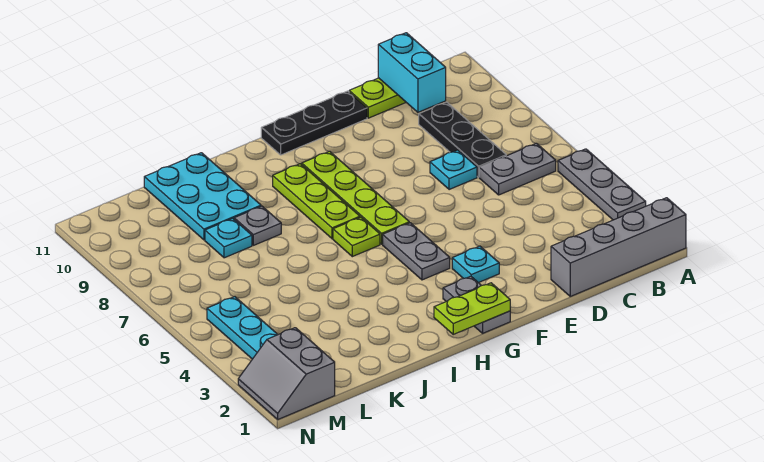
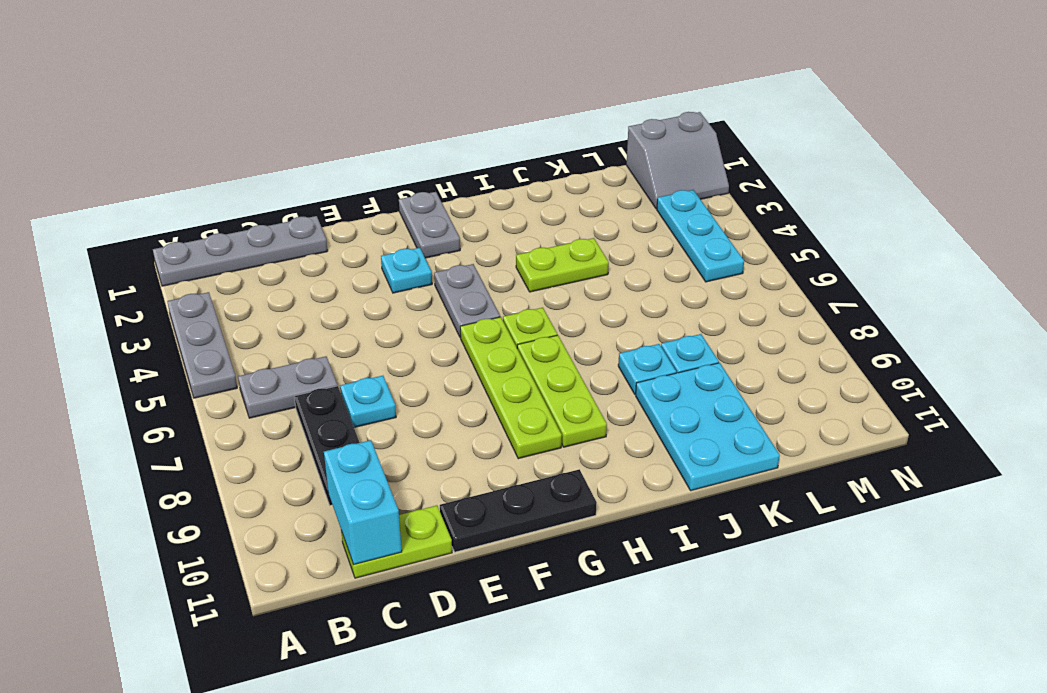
grey 1x4 brick [551,198,686,296] -> grey 1x4 plate [153,216,328,286]
lime 1x2 plate [434,283,510,334] -> lime 1x2 plate moved to [516,238,609,292]
grey 1x1 plate [234,206,281,245] -> cyan 1x1 plate [618,344,676,394]
grey 2x2 slope [238,328,335,419] -> grey 2x2 slope turned to [626,112,729,209]

